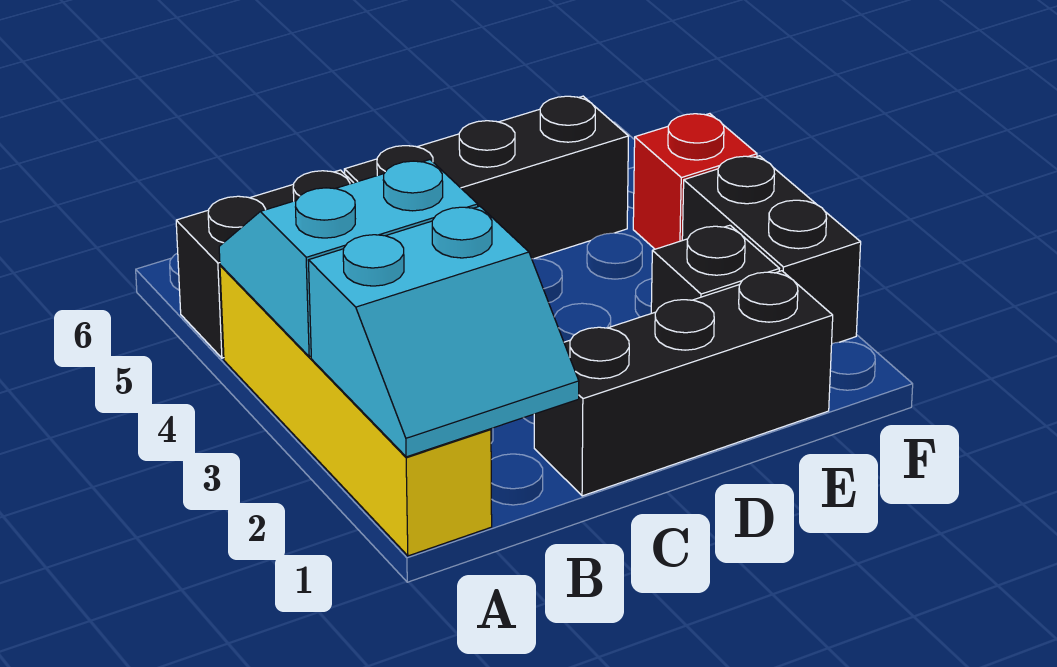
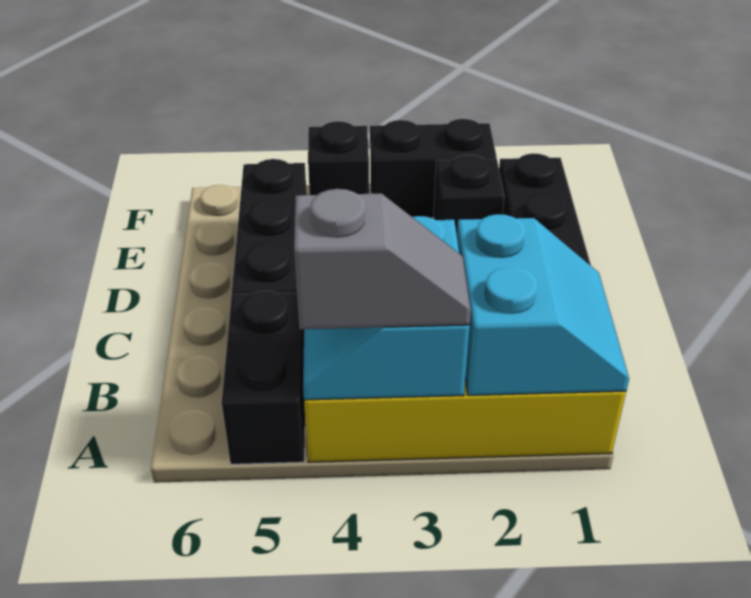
none -> grey 1x2 slope [294,189,471,329]
red 1x1 brick [633,114,757,249] -> black 1x1 brick [308,121,369,195]

